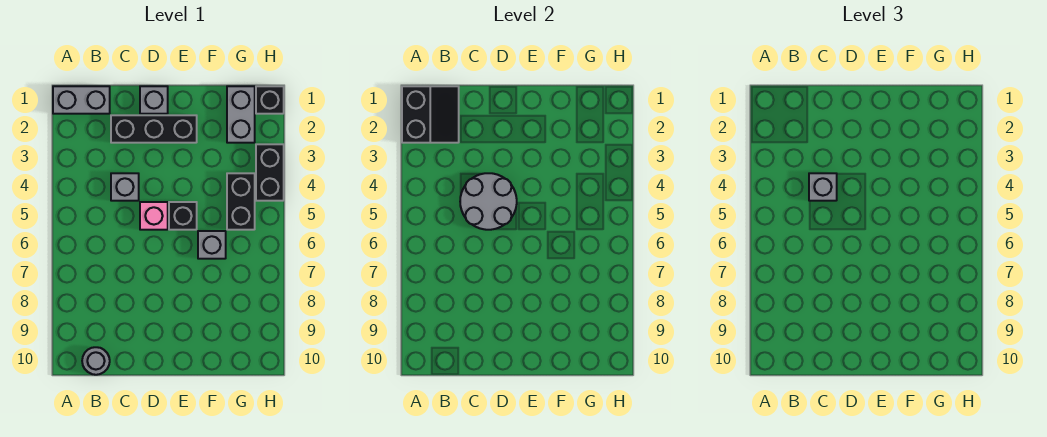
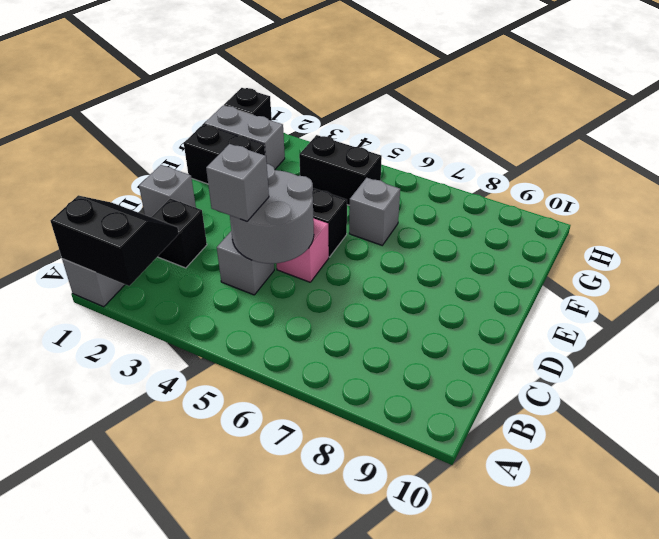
grey 1x1 round brick [82,347,110,375] -> none
black 1x3 brick [111,115,197,143] -> black 1x1 brick [151,199,207,268]
black 1x2 brick [256,144,284,201] -> black 1x2 brick moved to [184,124,265,184]

